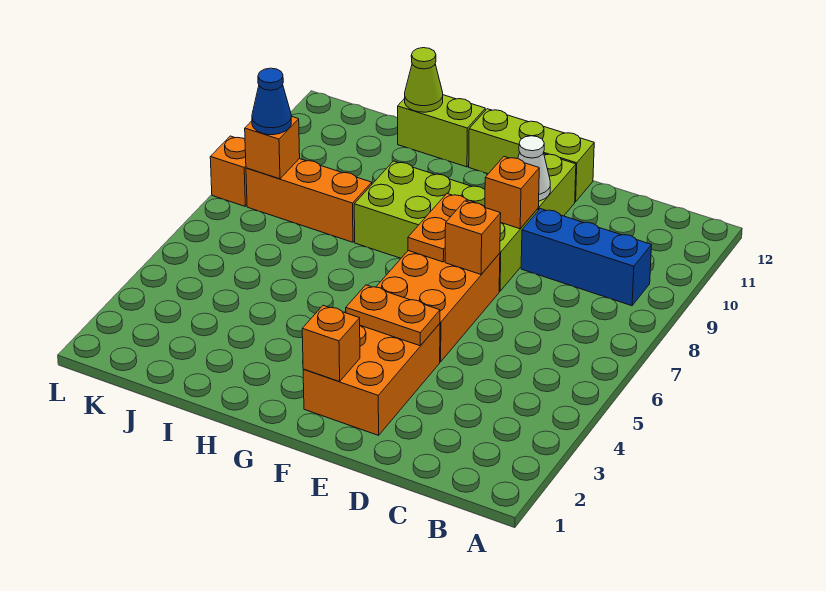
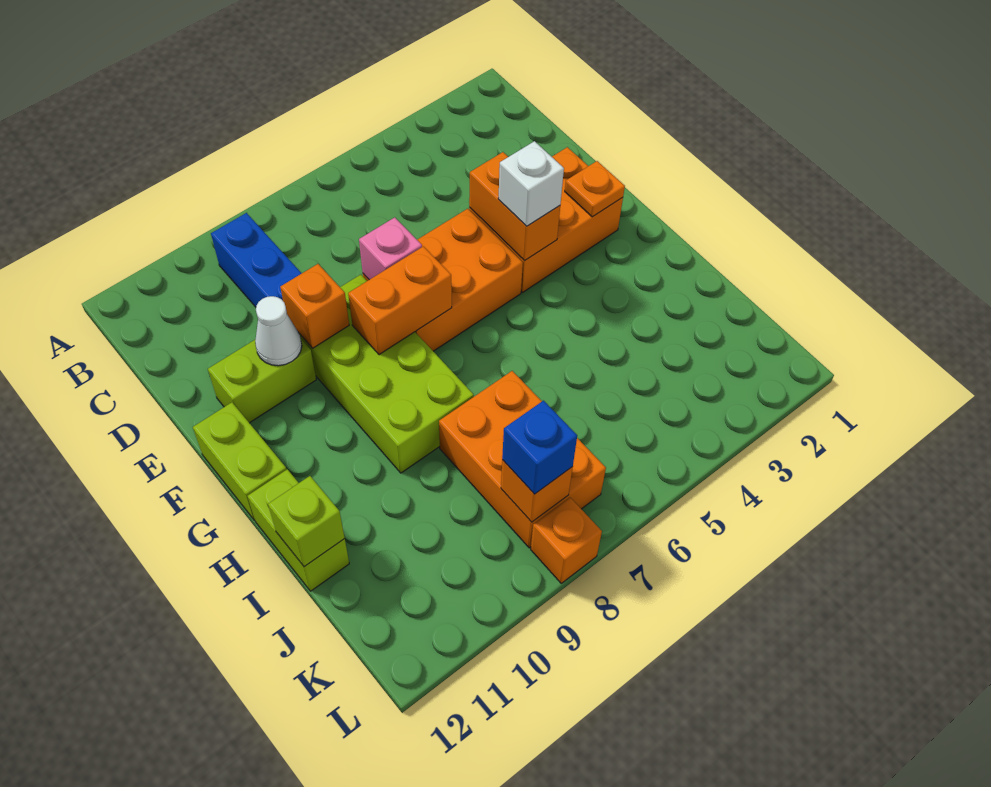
orange 1x2 plate [346,285,440,346] -> orange 1x2 brick [469,152,560,261]
orange 1x1 brick [445,201,501,274] -> pink 1x1 brick [359,217,422,280]
lime 1x3 brick [469,109,594,202] -> lime 1x2 brick [193,402,287,520]
orange 1x1 brick [302,305,360,382] -> orange 1x1 plate [565,161,625,217]
none -> white 1x1 brick [498,141,564,226]
orange 1x2 plate [408,193,475,262] -> orange 1x2 brick [348,246,452,355]
orange 1x3 brick [246,159,372,242] -> orange 2x3 brick [439,371,606,548]
lime 1x1 cone [405,48,443,112] -> lime 1x1 brick [268,476,345,567]
blue 1x1 cone [252,68,291,135] -> blue 1x1 brick [502,401,577,494]

